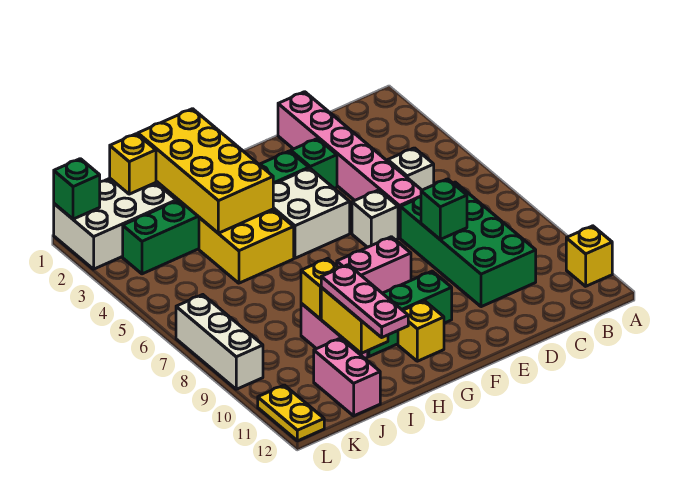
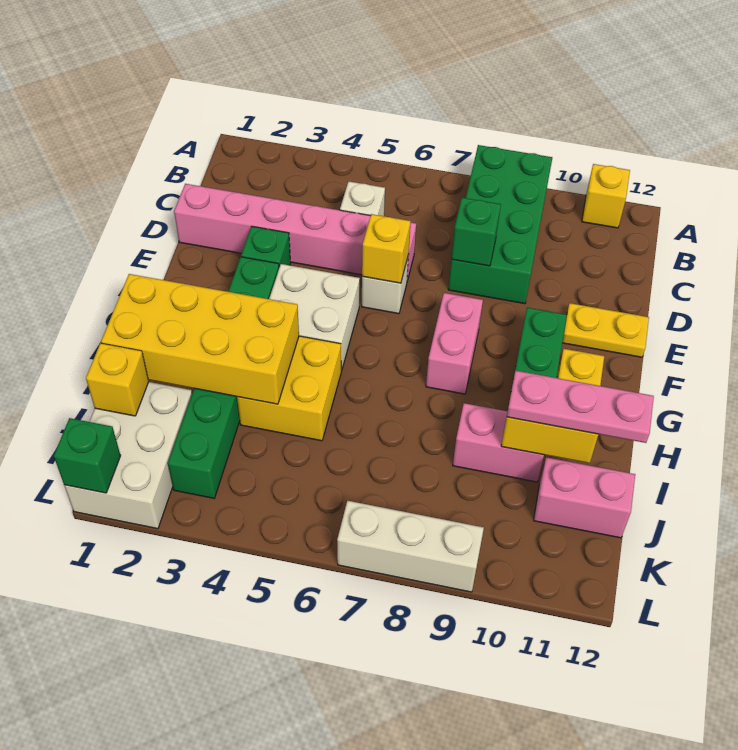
green 2x4 brick [400,182,536,307] -> green 2x4 brick turned to [448,145,552,304]
yellow 1x1 brick [301,258,338,319] -> yellow 1x1 brick moved to [362,214,411,283]
yellow 1x2 plate [258,385,324,441] -> yellow 1x2 plate moved to [562,303,649,357]

